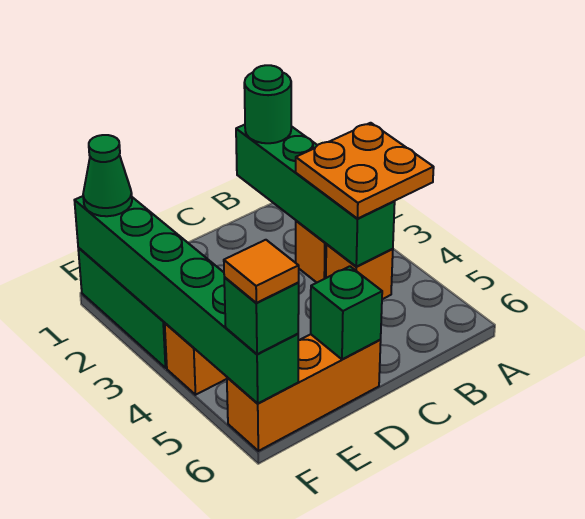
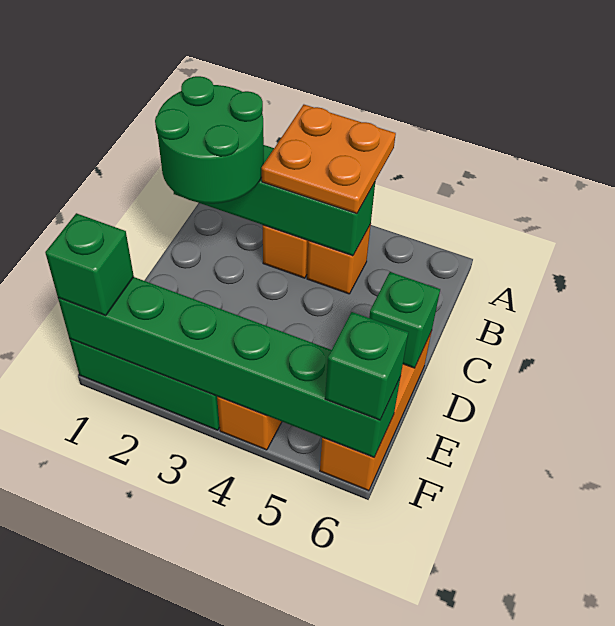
green 1x1 round brick [244,65,291,143] -> green 2x2 round brick [155,76,264,204]
green 1x1 cone [83,135,132,216] -> green 1x1 brick [45,213,134,316]
orange 1x1 tile [224,240,299,303] -> none

